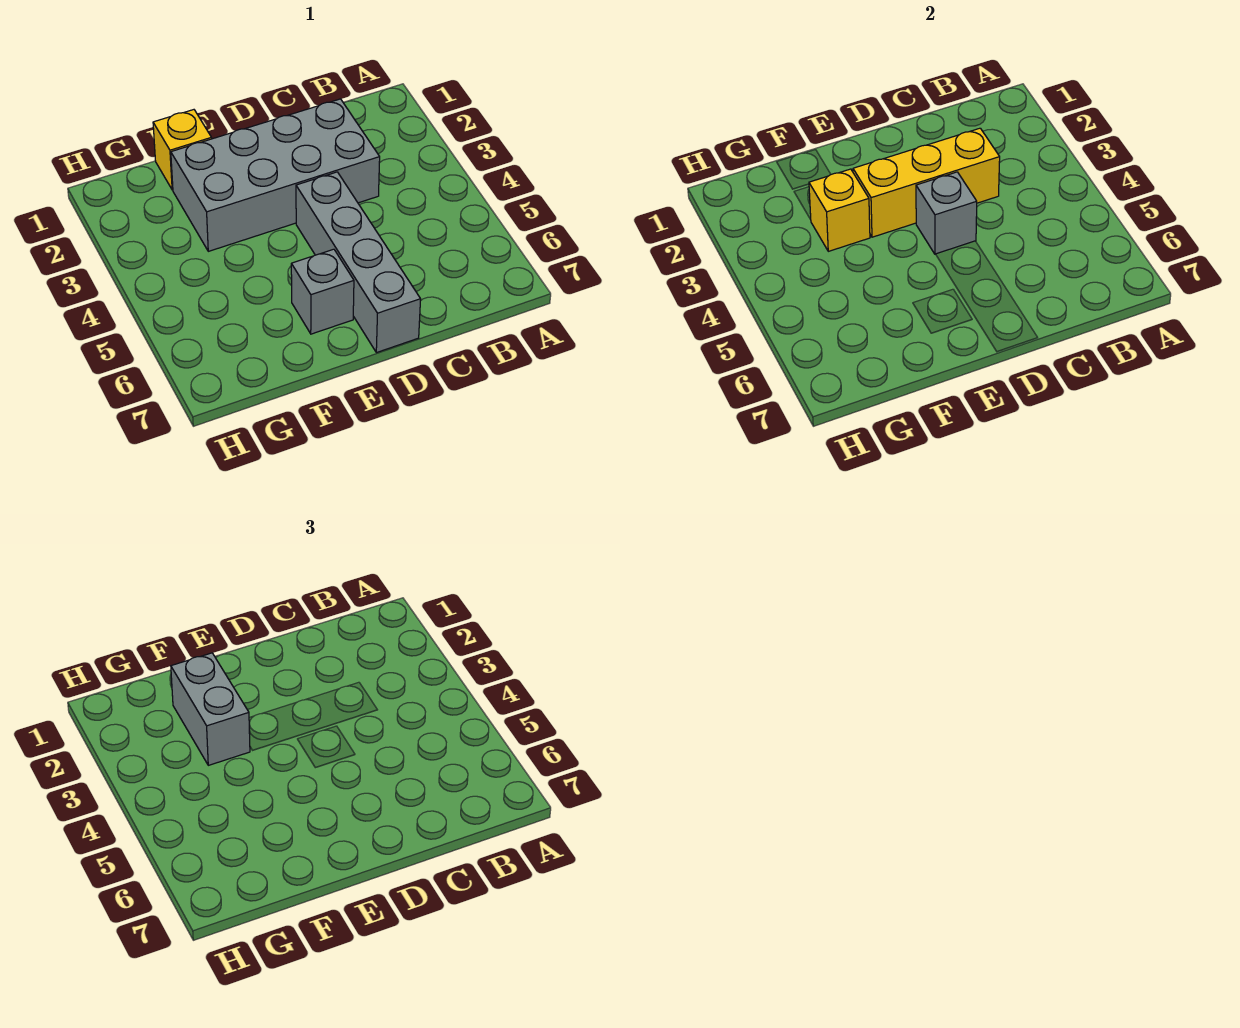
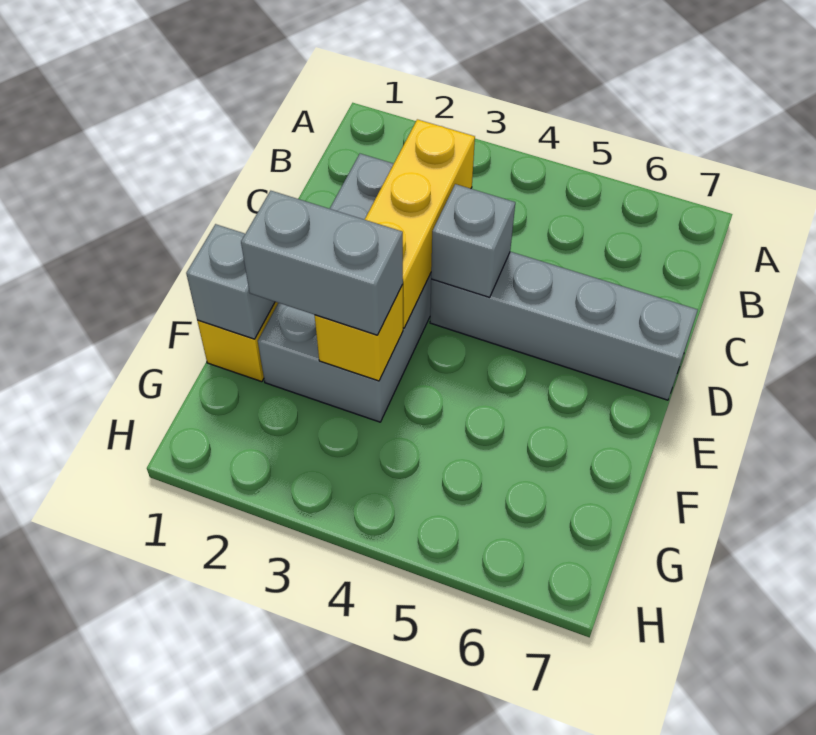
grey 1x1 brick [291,249,354,334] -> grey 1x1 brick moved to [186,224,275,339]

